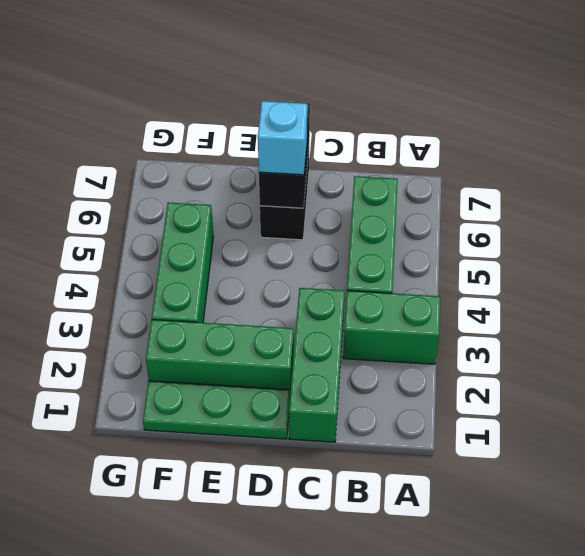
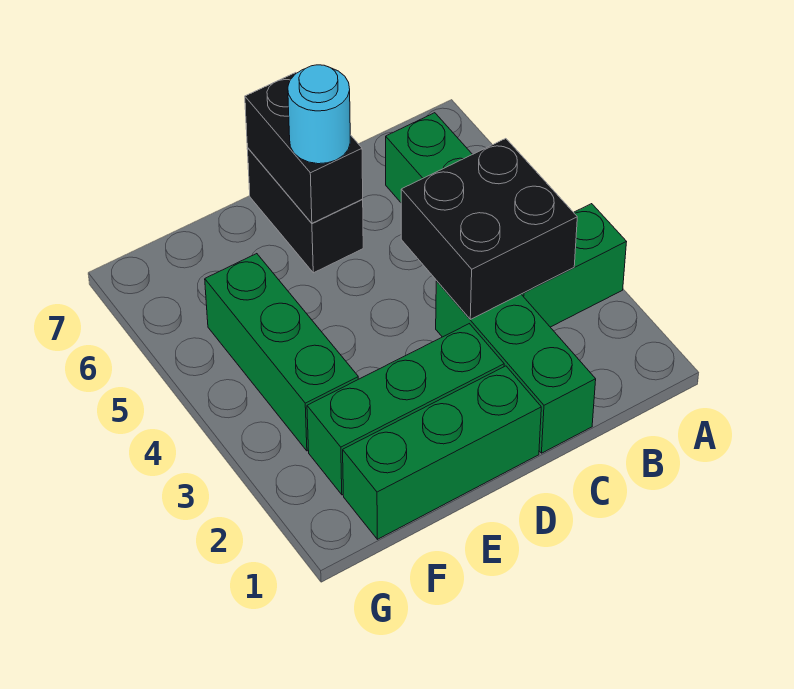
none -> black 2x2 brick [401,139,577,319]
green 1x3 plate [143,381,290,439] -> green 1x3 brick [343,366,541,539]
cyan 1x1 brick [258,101,307,175] -> cyan 1x1 round brick [288,65,350,164]

